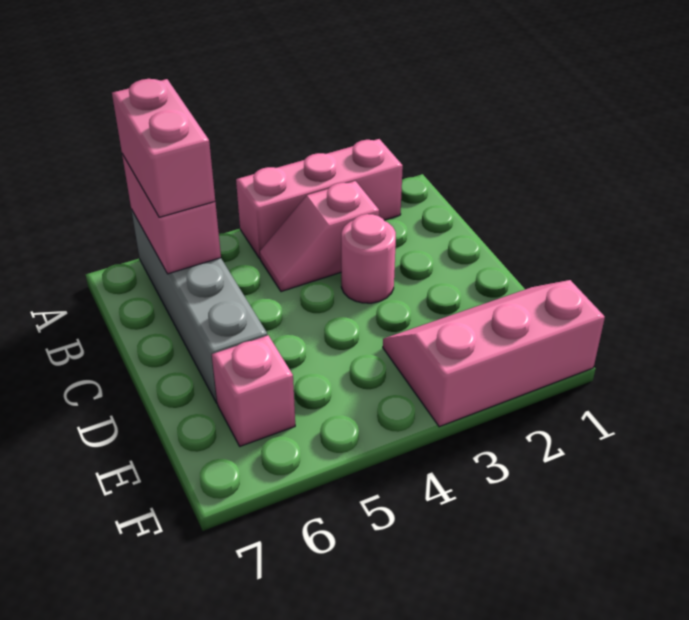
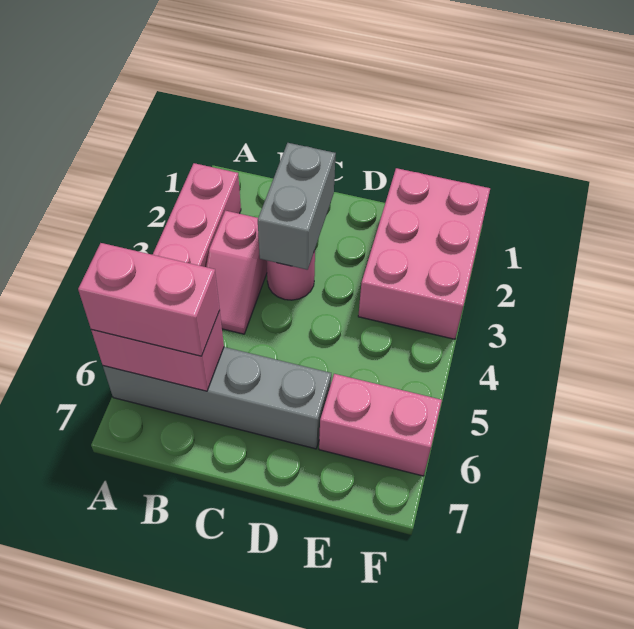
none -> grey 1x2 brick [258,143,336,270]
pink 2x3 slope [383,280,605,427] -> pink 2x3 brick [358,168,490,339]
pink 1x1 brick [212,335,295,446] -> pink 1x2 brick [319,374,442,476]

